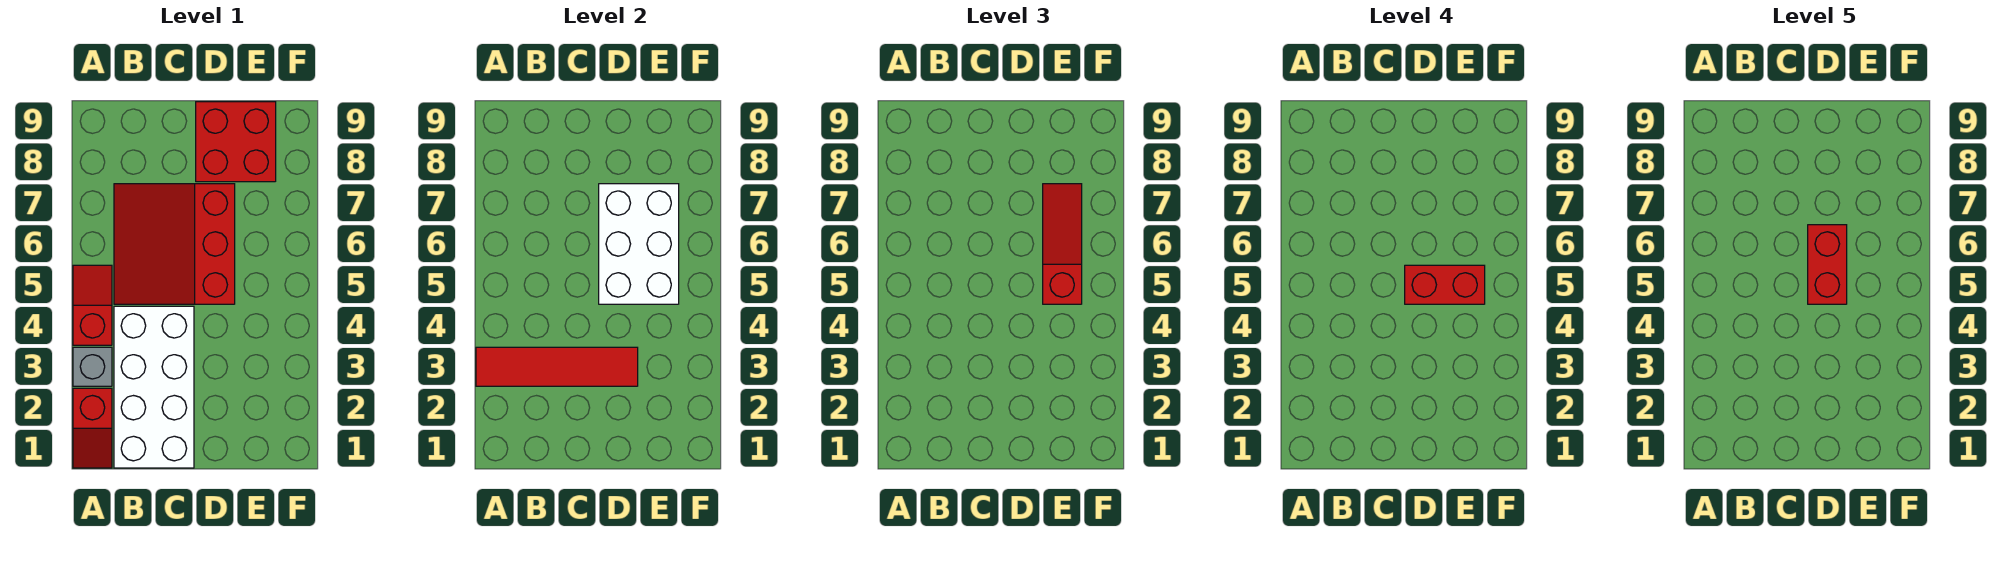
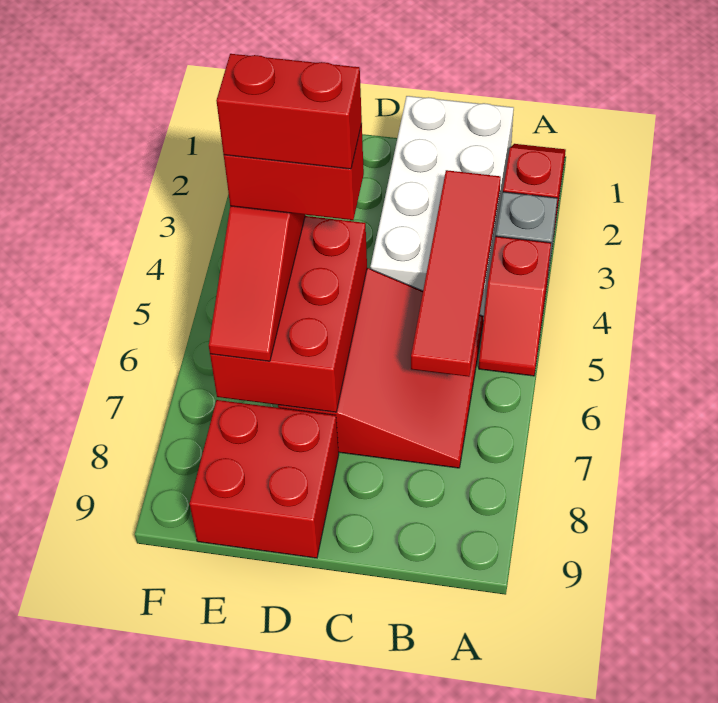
red 1x4 tile [476,347,638,386] -> red 1x4 tile turned to [411,170,501,377]
white 2x3 brick [599,184,679,304] -> red 2x3 brick [210,216,367,412]
red 1x2 brick [1808,225,1847,304] -> red 1x2 brick turned to [216,54,362,169]

